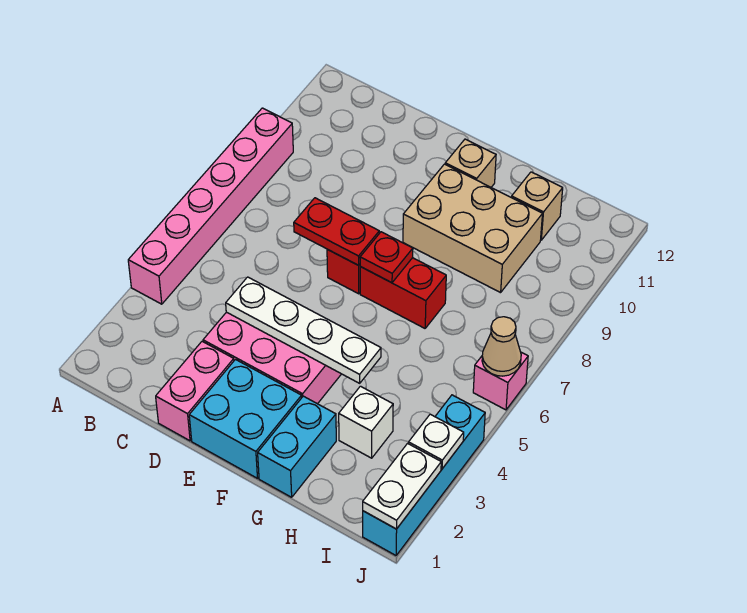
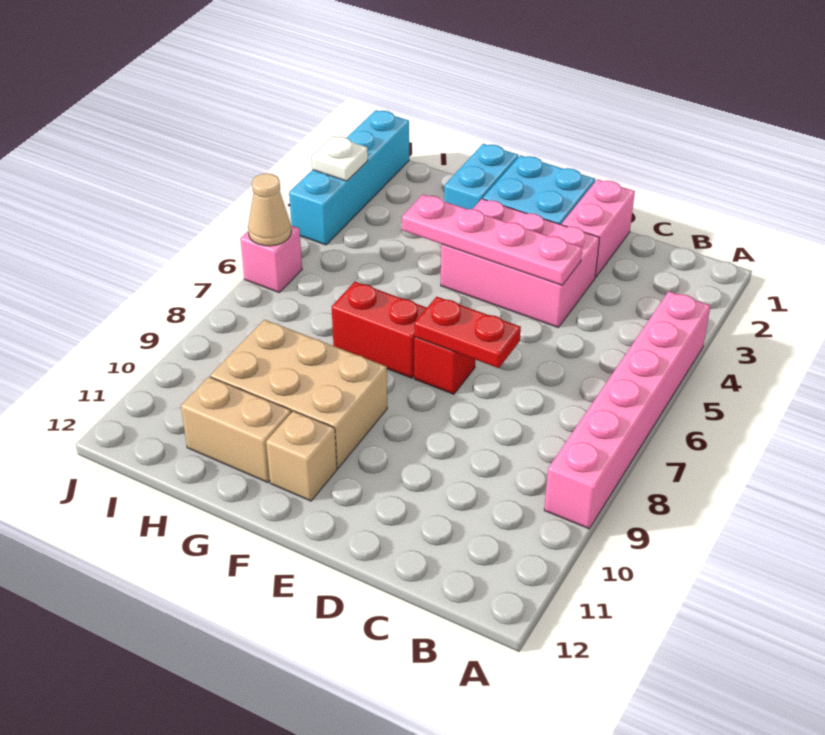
white 1x4 plate [226,277,381,383] -> pink 1x4 plate [402,195,582,285]
red 1x1 plate [360,232,413,283] -> none
white 1x1 brick [339,386,393,458] -> none
tan 1x1 brick [512,172,563,240] -> tan 1x2 brick [181,377,291,482]
white 1x2 plate [363,444,441,529] -> none

